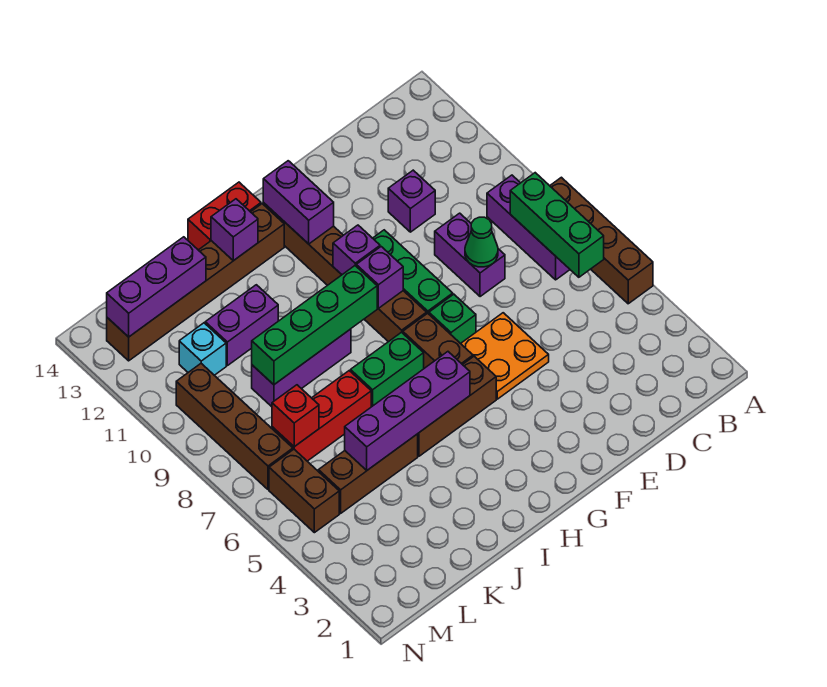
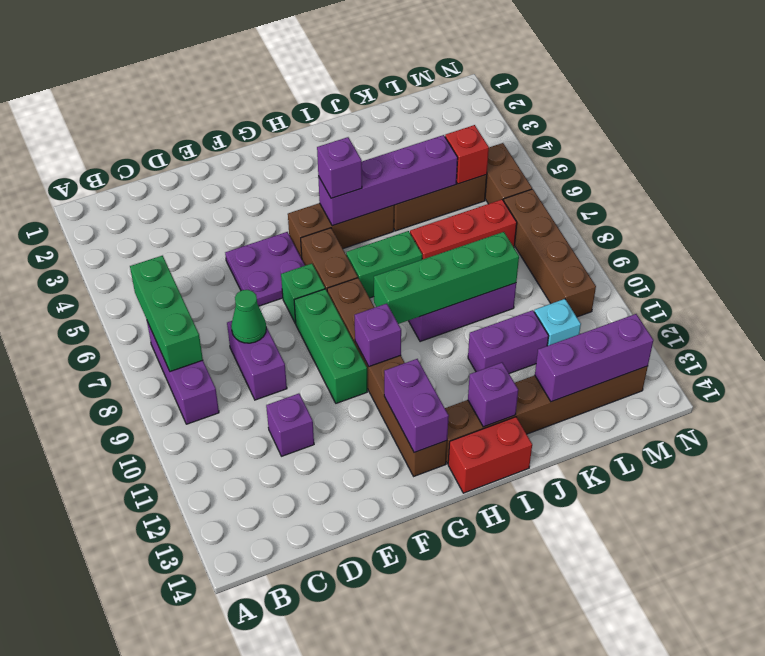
brown 1x4 brick [550,177,653,304] -> none
orange 2x2 plate [461,313,549,399] -> purple 2x2 plate [225,232,305,306]
purple 1x1 brick [356,247,403,308] -> purple 1x1 brick moved to [317,137,362,198]
red 1x1 brick [272,385,319,447] -> red 1x1 brick moved to [445,125,489,184]

